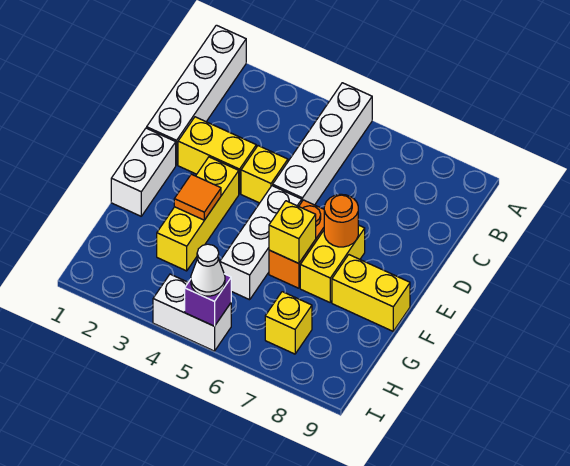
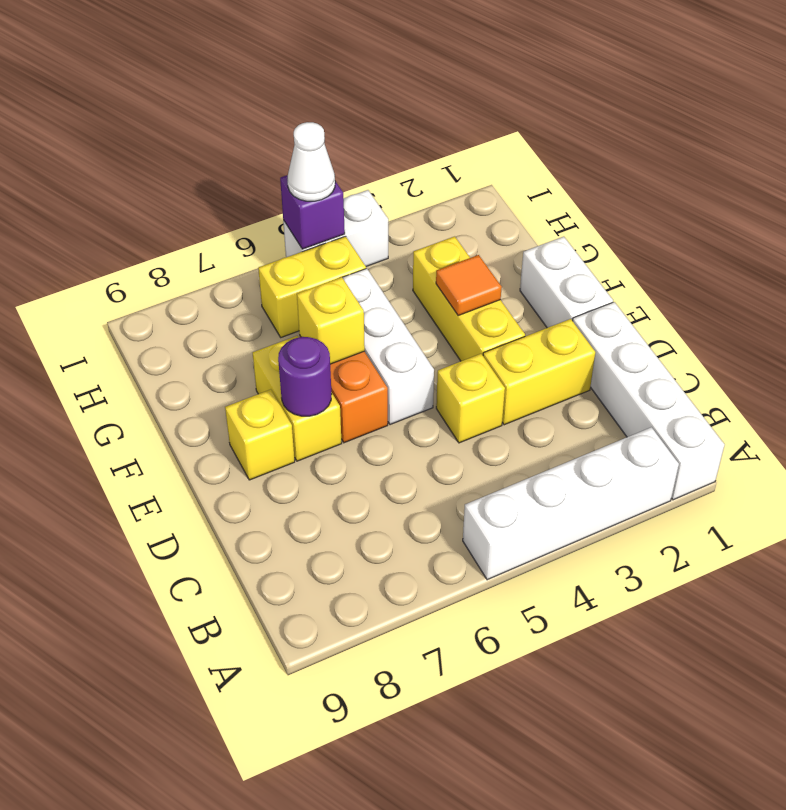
white 1x4 brick [273,83,372,205] -> white 1x4 brick turned to [463,427,679,580]
orange 1x1 round brick [324,194,358,247] -> purple 1x1 round brick [278,337,332,416]
yellow 1x2 brick [332,255,410,331] -> yellow 1x2 brick moved to [258,236,366,337]
yellow 1x1 brick [265,292,312,354] -> yellow 1x1 brick moved to [225,389,295,480]

